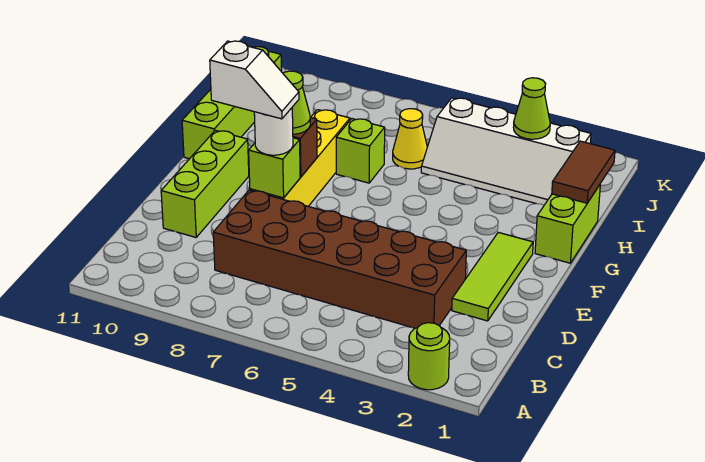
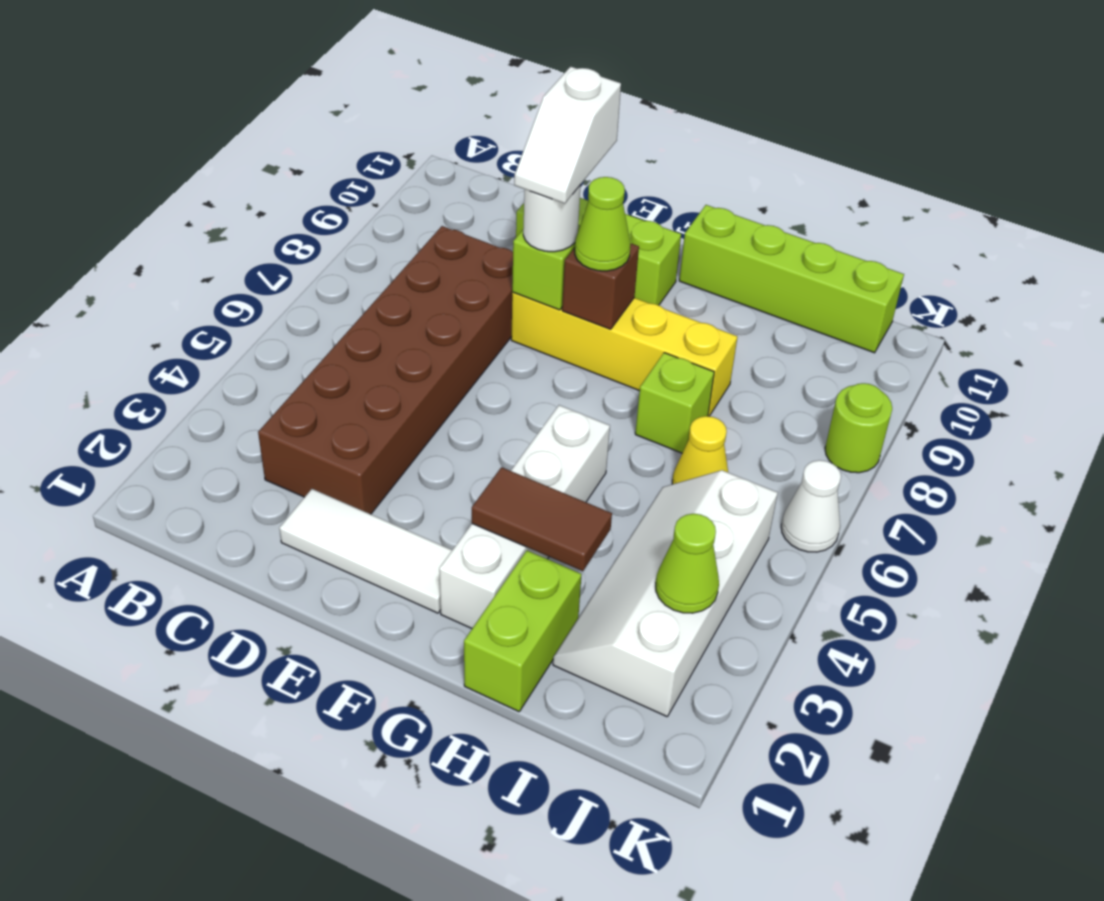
lime 1x1 round brick [408,323,450,390] -> lime 1x1 round brick moved to [825,383,892,473]
lime 1x3 tile [452,232,533,321] -> white 1x3 tile [279,489,452,613]
lime 1x2 brick [535,185,600,263] -> lime 1x2 brick turned to [464,551,582,712]
none -> white 1x4 brick [439,405,610,628]
brown 1x2 tile [552,141,615,203] -> brown 1x2 tile moved to [472,467,612,571]
none -> white 1x1 cone [781,460,841,552]

